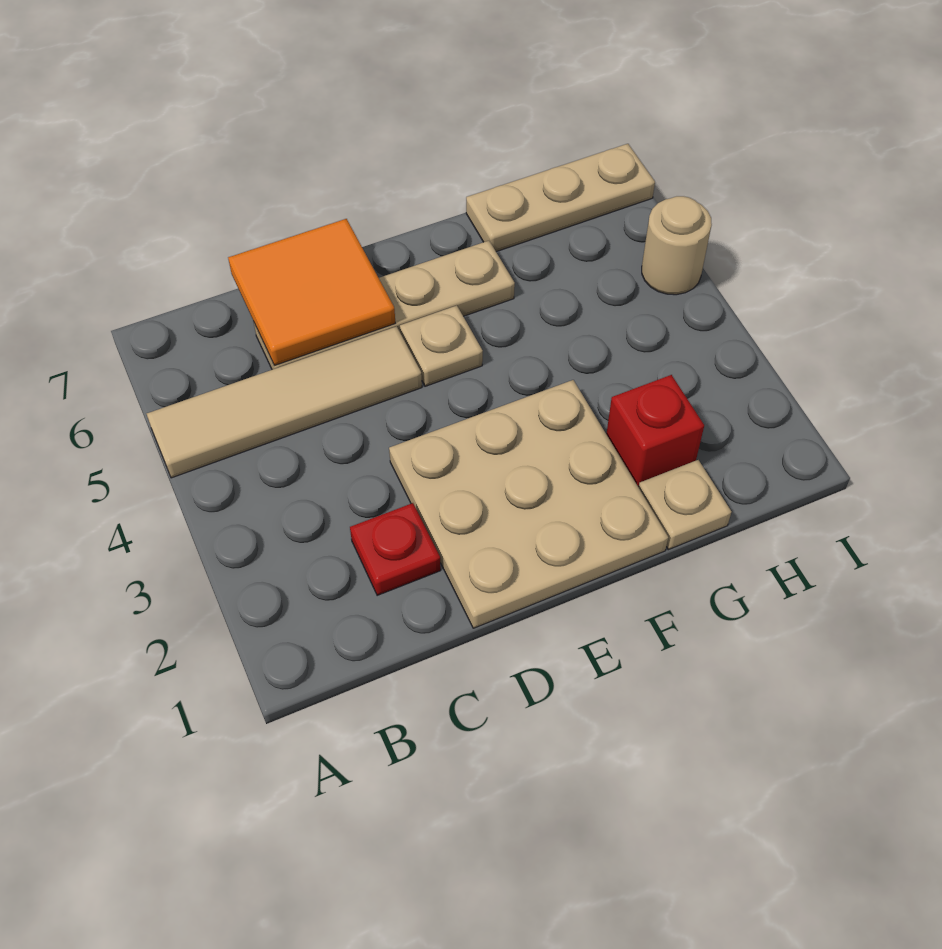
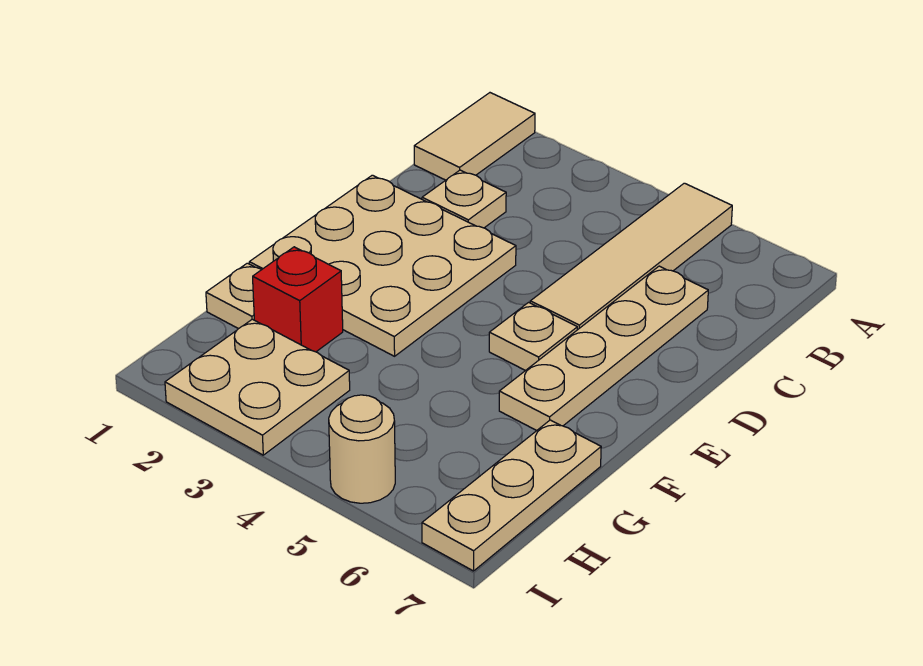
none -> tan 1x2 tile [414,93,535,180]
red 1x1 plate [350,503,441,596] -> tan 1x1 plate [422,170,506,228]
orange 2x2 tile [228,219,395,366] -> none
none -> tan 2x2 plate [165,319,350,455]

